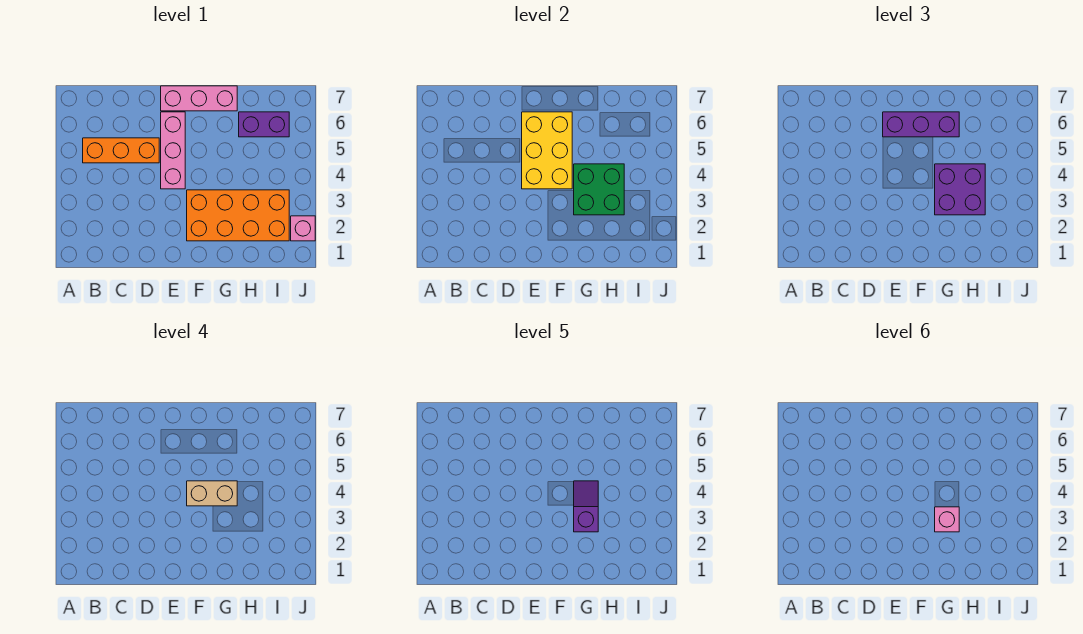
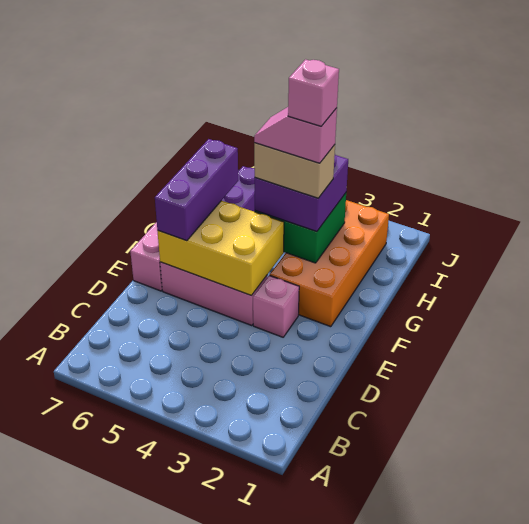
orange 1x3 brick [83,138,159,163] -> none
tan 1x2 brick [187,481,237,506] -> tan 1x2 brick turned to [254,143,335,198]
purple 1x2 slope [574,481,598,532] -> pink 1x2 slope [254,107,337,163]
pink 1x1 brick [291,216,315,241] -> pink 1x1 brick moved to [253,275,299,337]

